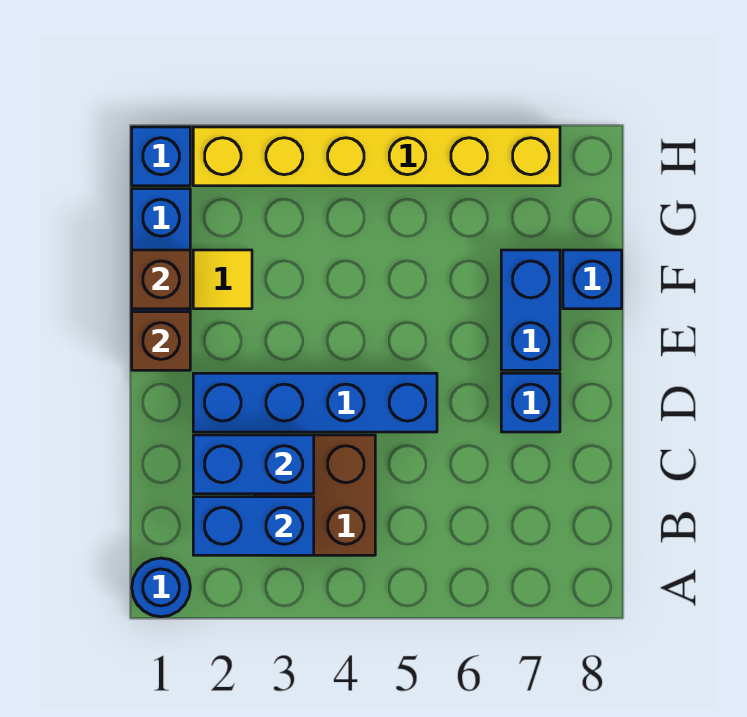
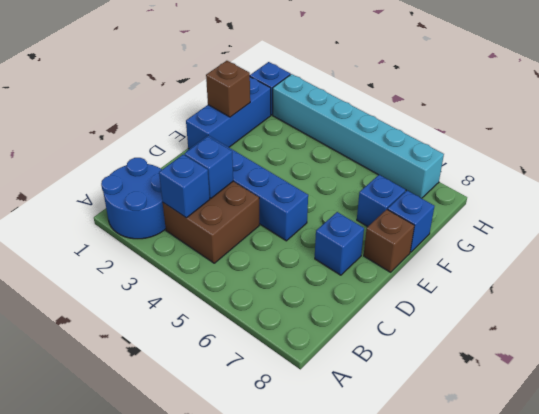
blue 1x1 round brick [132,558,190,617] -> blue 2x2 round brick [101,158,166,239]
blue 1x2 brick [193,497,314,555] -> blue 1x1 brick [159,154,210,218]
blue 1x2 brick [193,435,314,494] -> blue 1x1 brick [184,136,233,198]
brown 1x1 brick [132,312,190,370] -> brown 1x1 brick moved to [364,209,414,272]
blue 1x2 brick [501,250,560,370] -> blue 1x1 brick [357,175,405,227]
yellow 1x1 tile [193,250,252,309] -> none
yellow 1x6 brick [193,127,560,186] -> cyan 1x6 brick [273,74,444,198]

